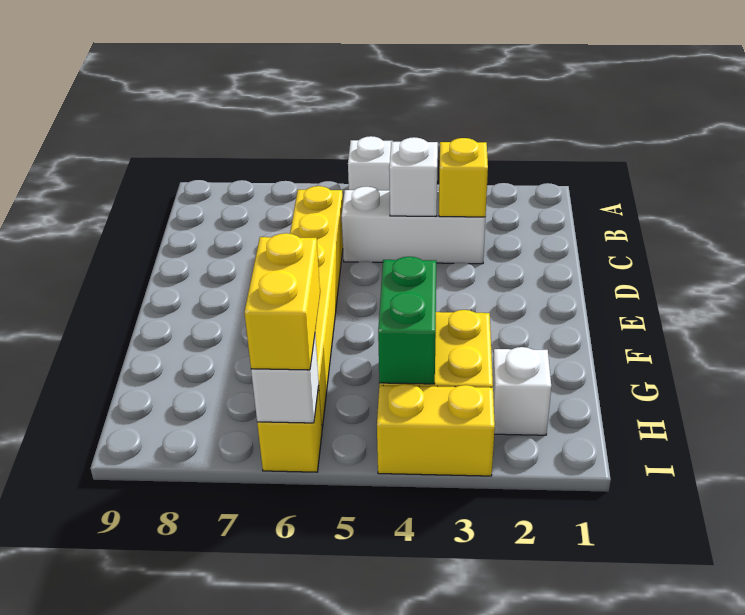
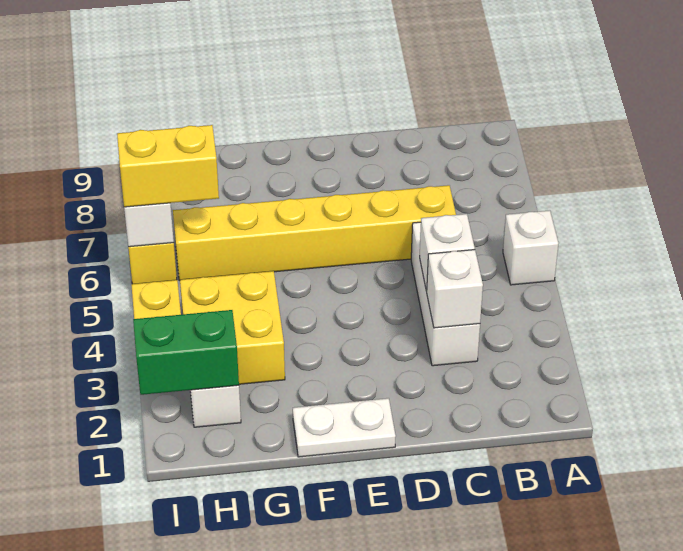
yellow 1x1 brick [439,138,488,217] -> white 1x1 brick [426,250,483,328]
none -> white 1x2 plate [293,398,396,457]
green 1x2 brick [378,257,436,384] -> green 1x2 brick moved to [133,310,239,395]

